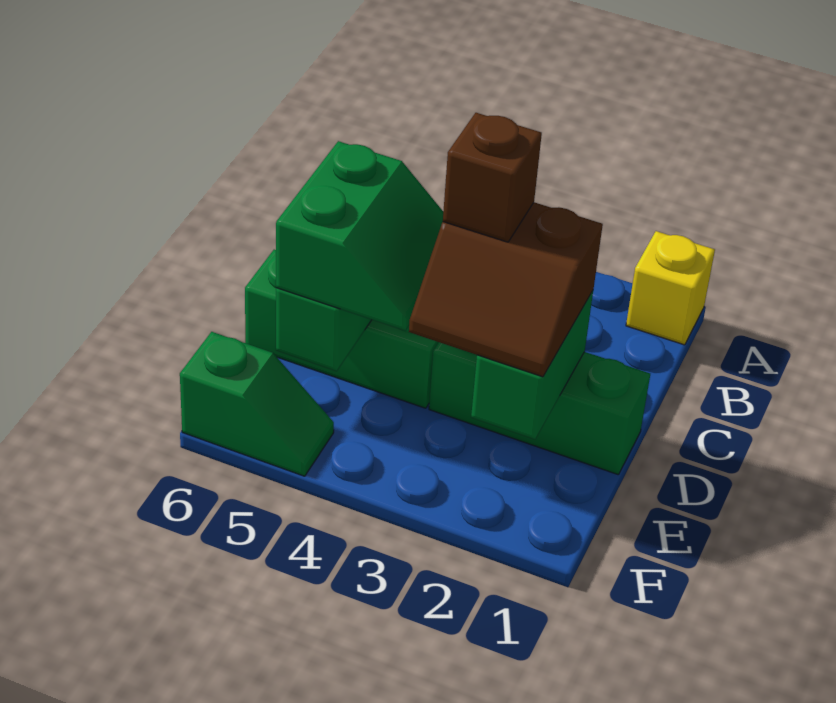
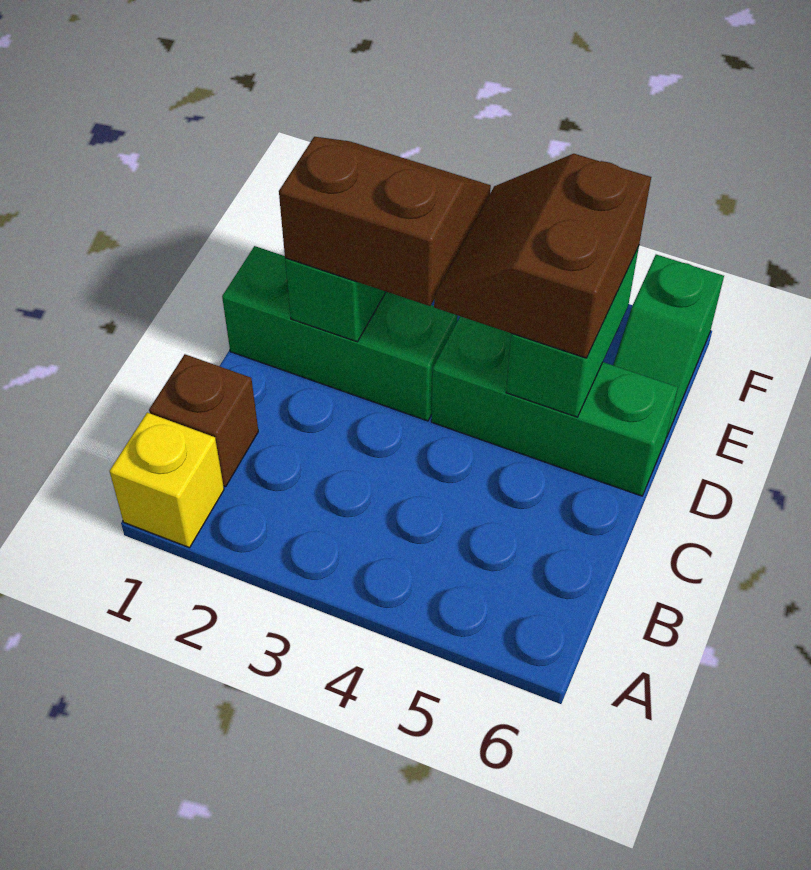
brown 1x1 brick [443,113,542,242] -> brown 1x1 brick moved to [149,354,258,487]
green 2x2 slope [276,141,443,331] -> brown 2x2 slope [434,154,651,358]
green 1x2 slope [180,332,334,476] -> green 1x2 slope turned to [613,254,724,438]

